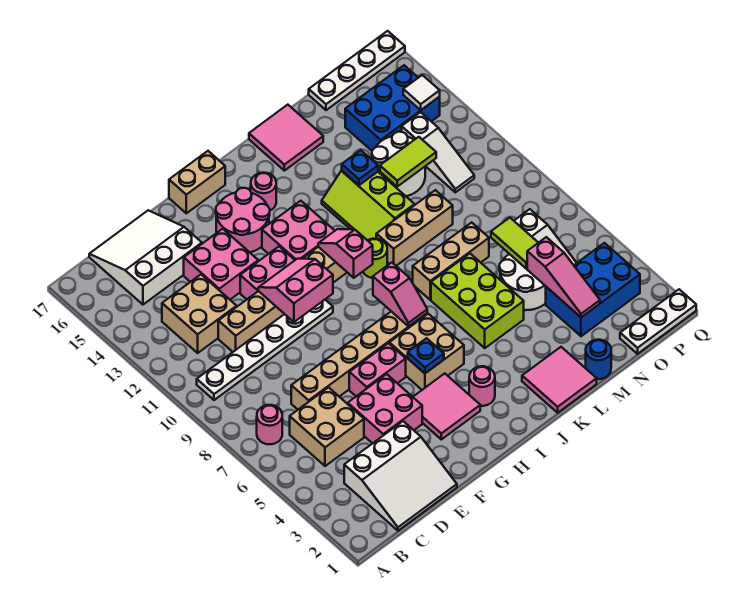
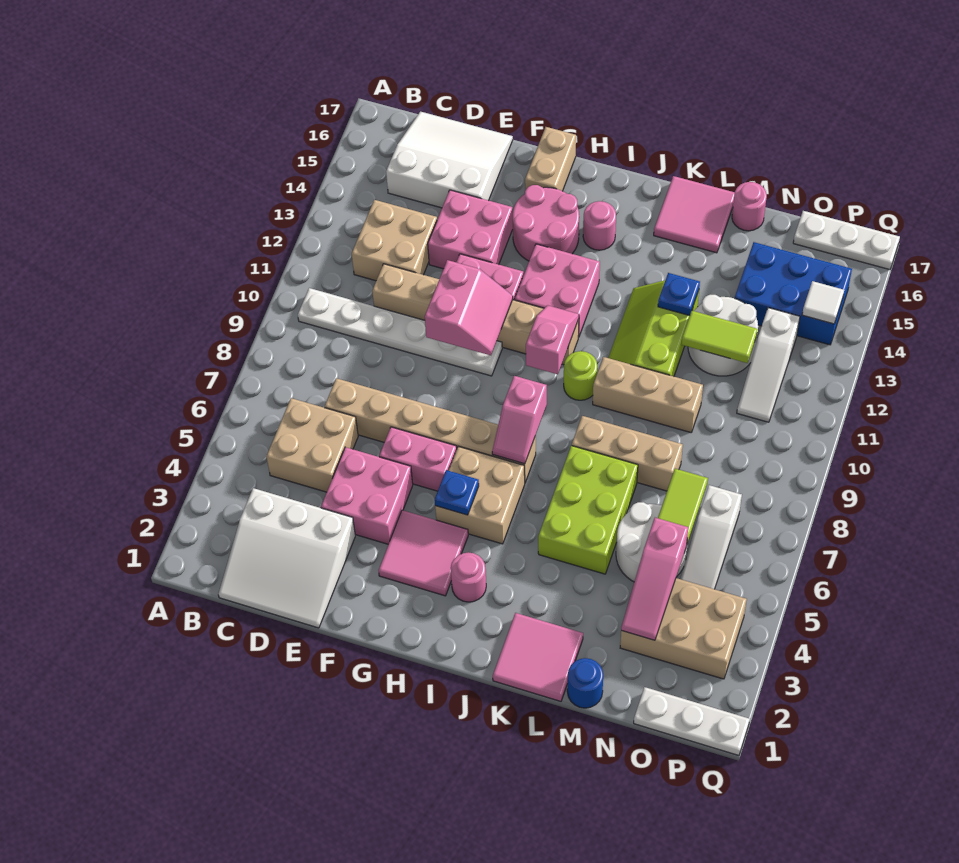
pink 1x1 round brick [257,405,282,444] -> pink 1x1 round brick moved to [732,182,767,231]
pink 2x2 slope [258,259,333,322] -> pink 2x2 slope turned to [425,260,513,355]
tan 1x2 brick [169,151,225,213] -> tan 1x2 brick turned to [525,127,576,191]
blue 2x3 brick [546,243,640,336] -> tan 2x3 brick [620,578,747,679]
white 1x4 plate [309,31,405,110] -> white 1x3 plate [793,211,900,270]

